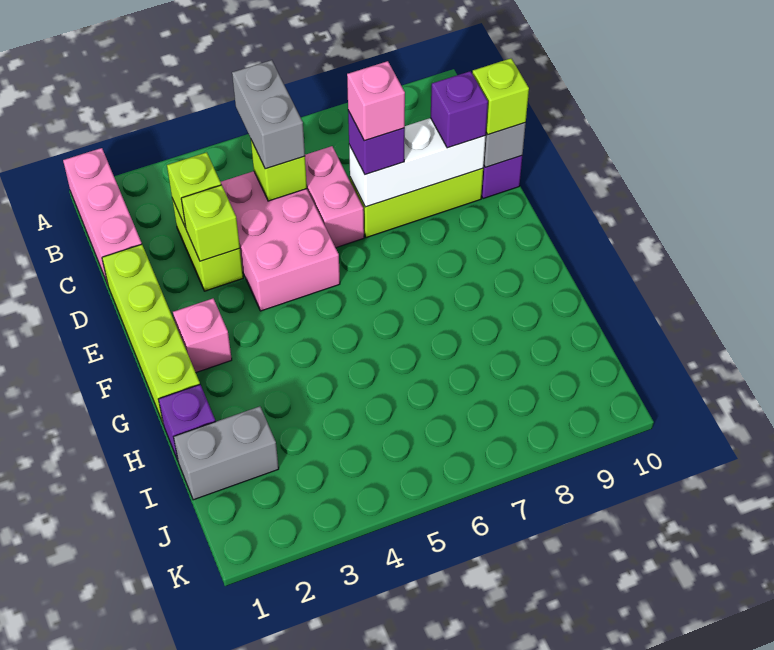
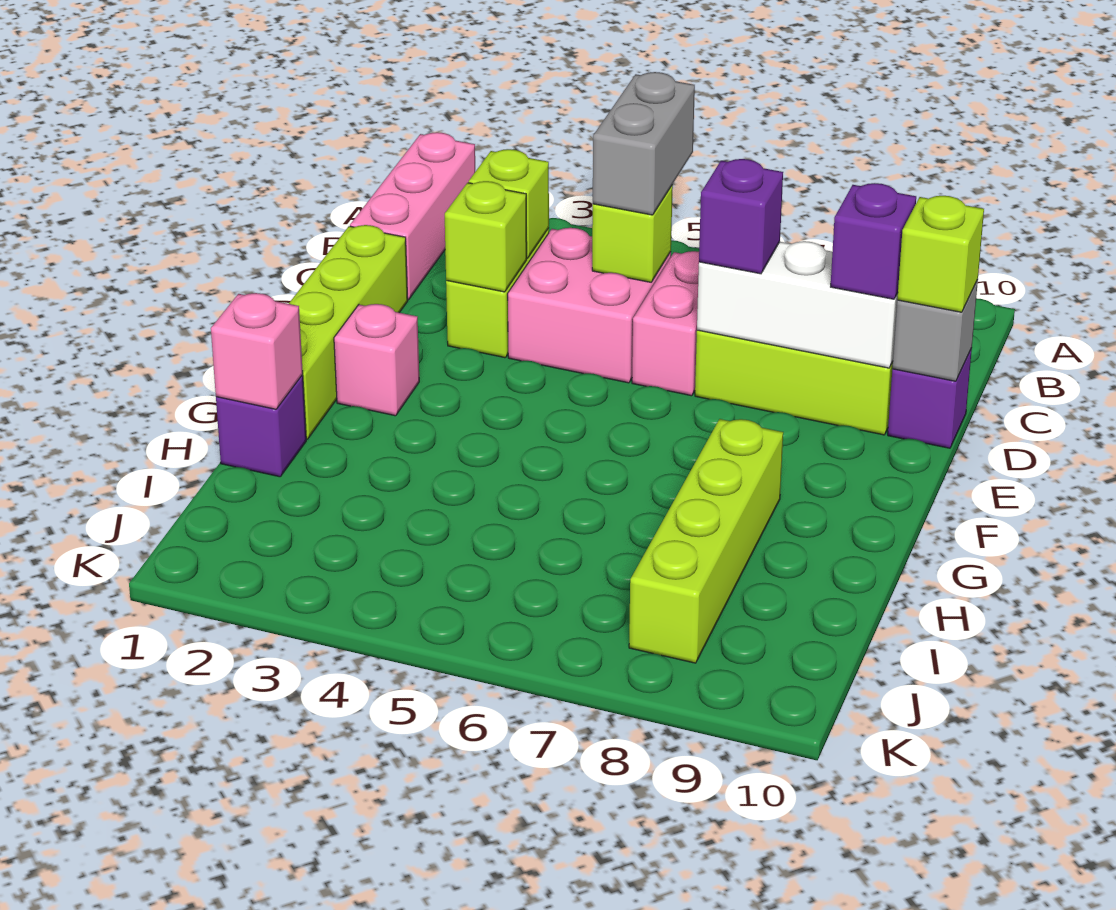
pink 2x3 brick [221,171,340,311] -> pink 2x2 brick [508,228,671,383]
pink 1x1 brick [347,61,405,141] -> pink 1x1 brick moved to [211,293,303,409]
none -> lime 1x4 brick [629,419,783,663]
grey 1x2 brick [174,406,279,500] -> none

